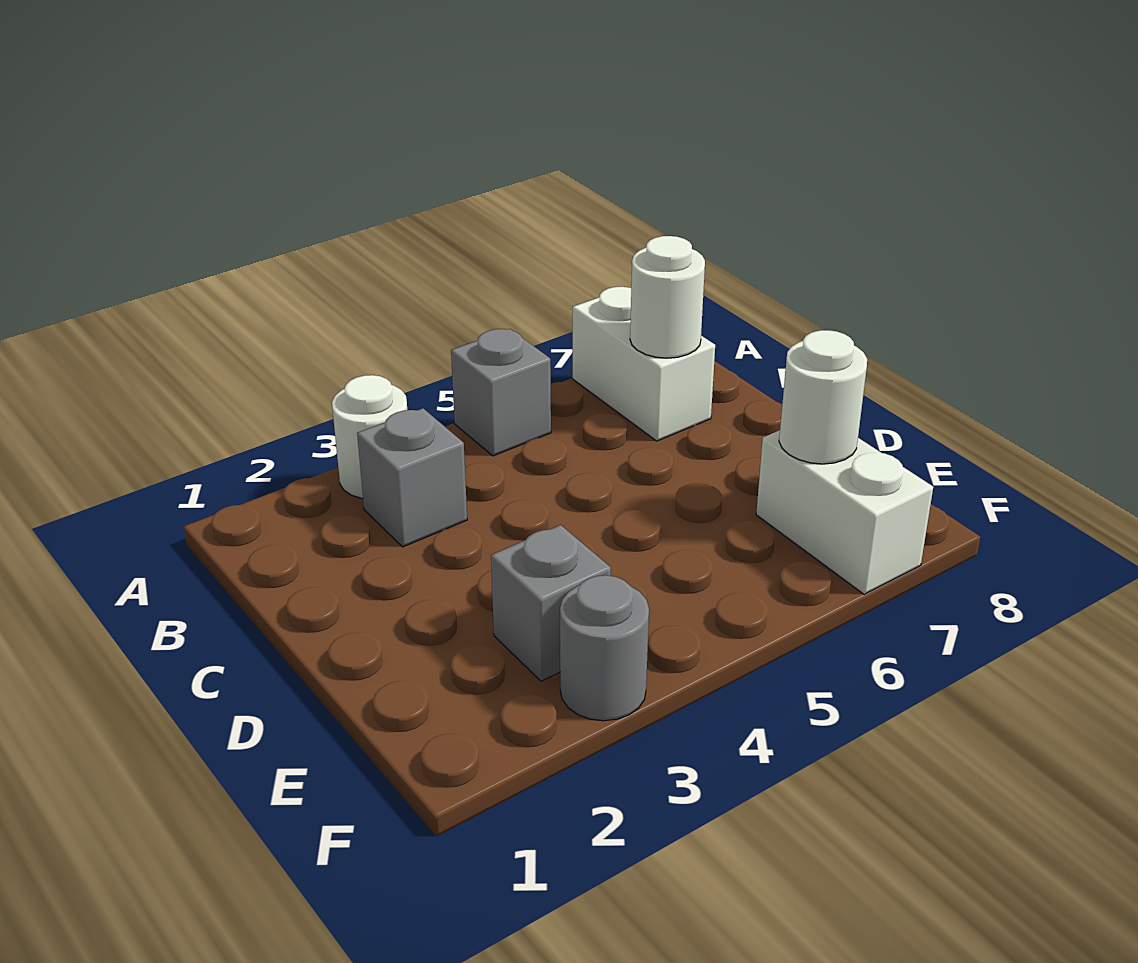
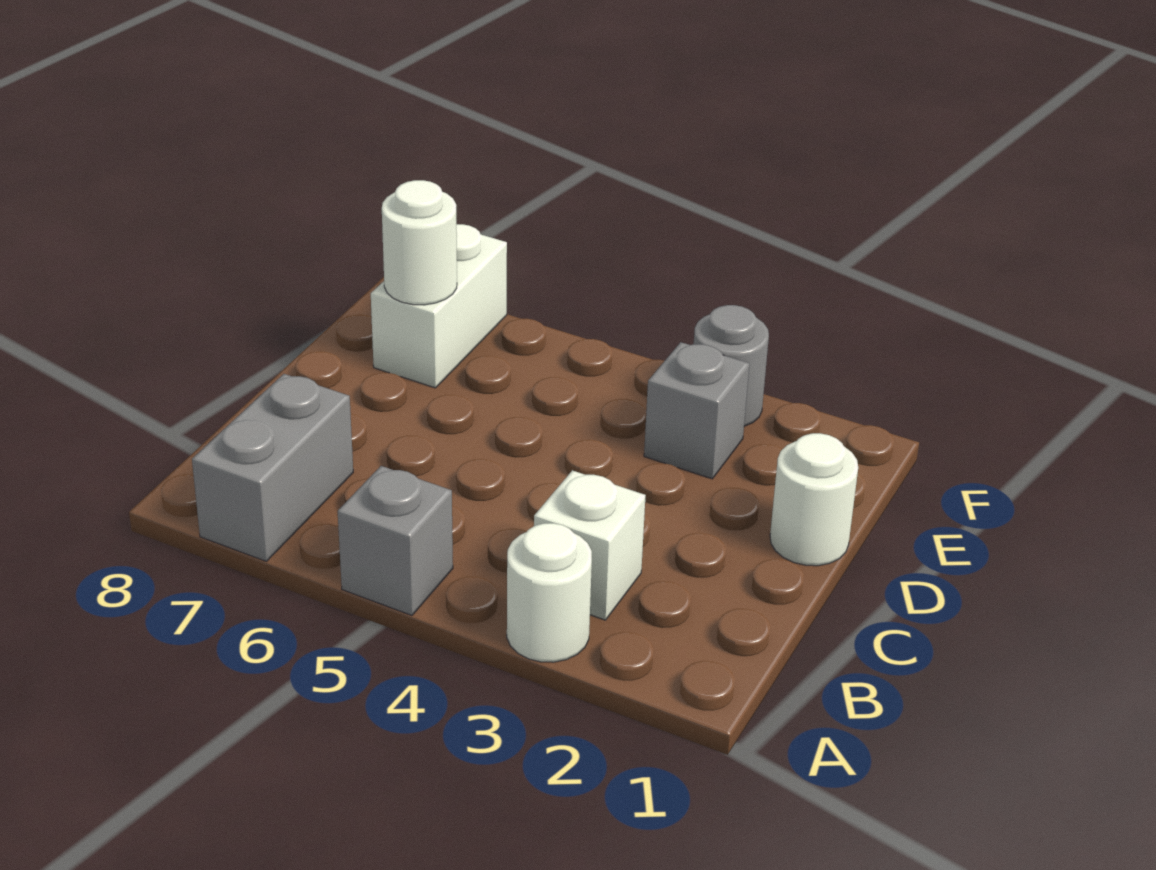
white 1x2 brick [573,287,715,441] -> grey 1x2 brick [192,374,353,561]
grey 1x1 brick [357,408,467,547] -> white 1x1 brick [534,470,646,620]
white 1x1 round brick [630,236,705,358] -> white 1x1 round brick moved to [770,433,858,566]

